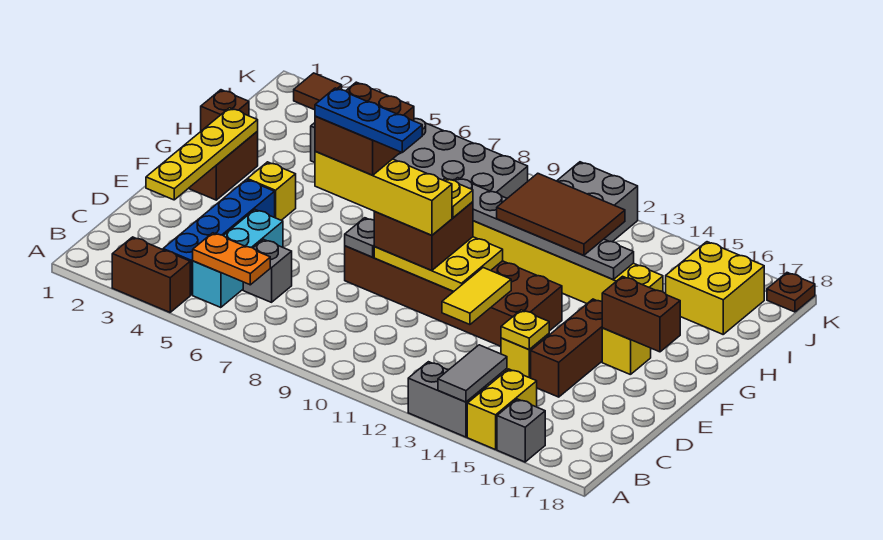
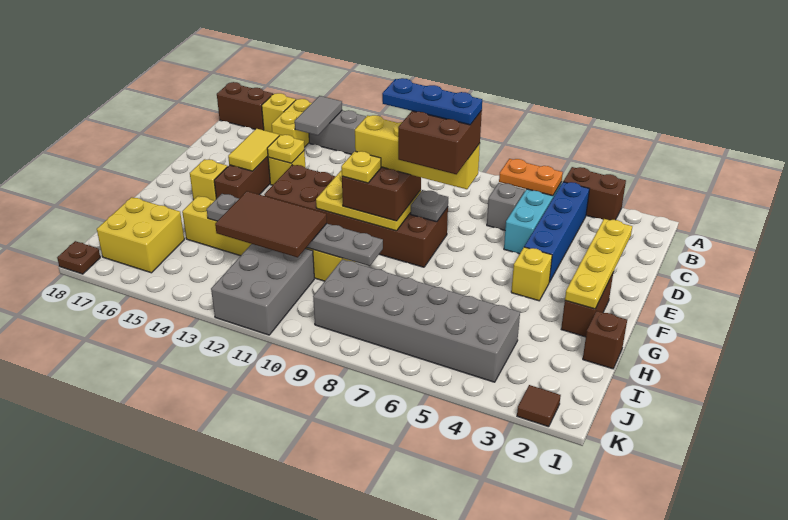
grey 1x1 brick [497,399,545,462] -> yellow 1x1 brick [262,93,296,132]
yellow 1x2 tile [442,268,511,325] -> yellow 1x2 tile moved to [228,129,279,171]
brown 1x2 brick [602,276,680,352] -> brown 1x2 brick moved to [217,82,273,130]

